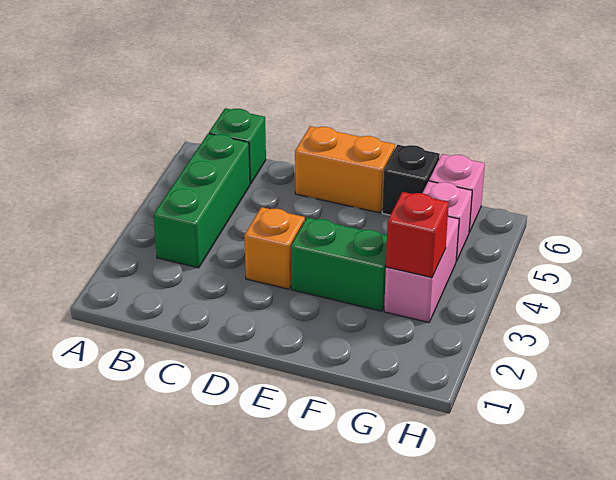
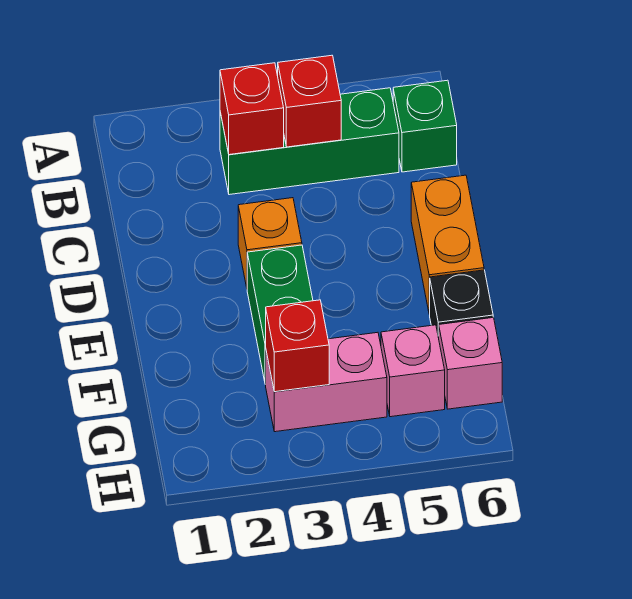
none -> red 1x1 brick [220,63,284,155]
none -> red 1x1 brick [278,55,341,147]

